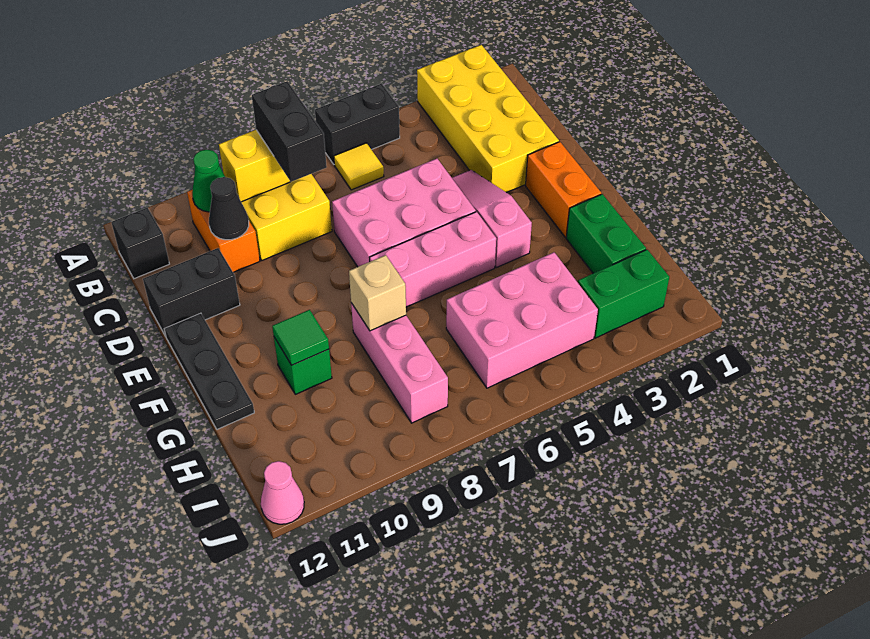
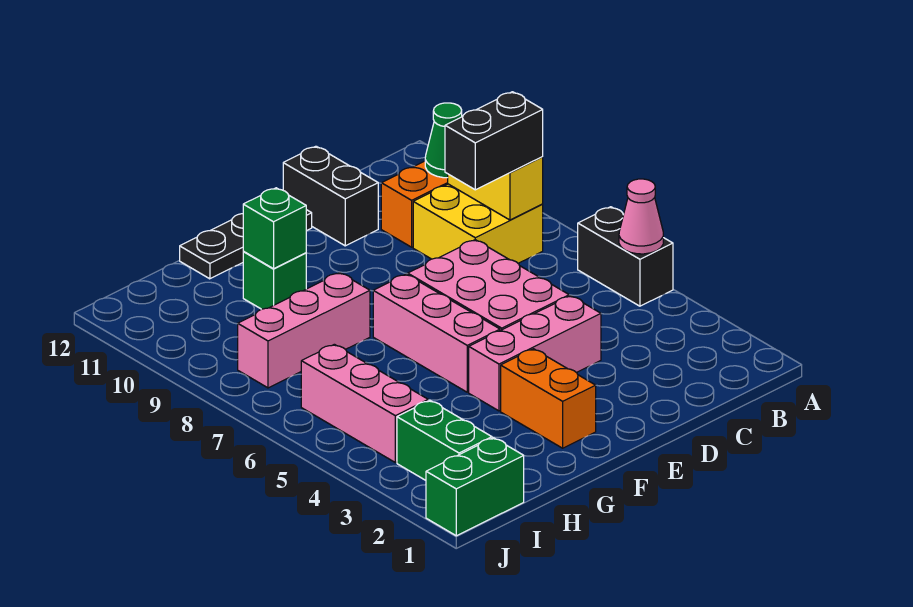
yellow 2x4 brick [417,45,559,193] -> none
yellow 1x1 tile [334,143,384,190] -> none
black 1x1 brick [111,208,169,279] -> none
black 1x1 cone [209,177,249,240] -> none
pink 1x3 slope [452,170,532,268] -> pink 1x3 brick [469,296,601,411]
orange 1x2 brick [526,142,601,237] -> orange 1x2 brick turned to [501,349,596,448]
green 1x2 brick [566,194,646,273] -> green 1x2 brick moved to [426,438,524,536]
tan 1x1 brick [349,255,406,331] -> none
green 1x1 tile [272,310,329,365] -> green 1x1 brick [243,188,306,269]
pink 2x3 brick [446,252,598,388] -> pink 1x3 brick [301,344,428,463]
pink 1x1 cone [261,461,304,524] -> pink 1x1 cone moved to [619,179,663,254]

